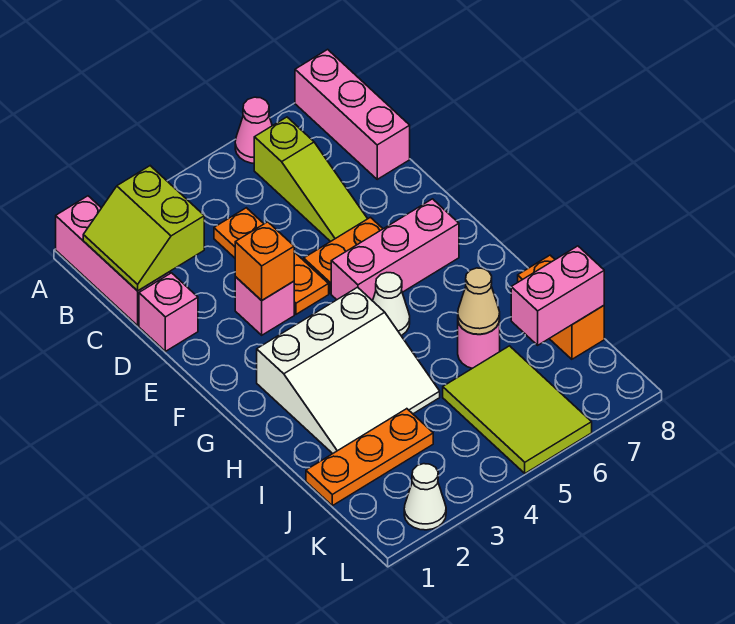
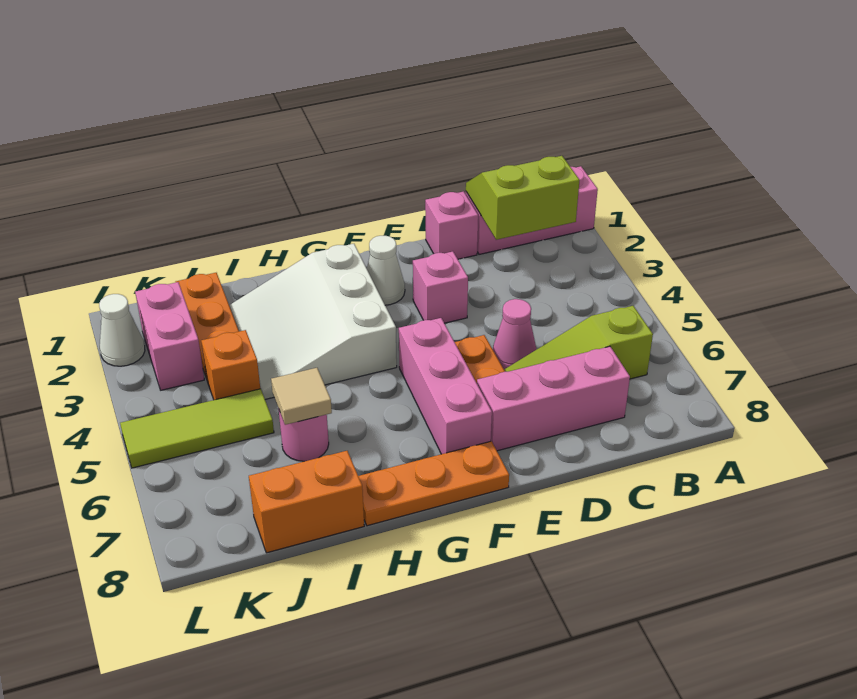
pink 1x1 cone [235,97,272,163] -> pink 1x1 cone moved to [493,299,537,369]
pink 1x3 brick [295,49,410,179] -> pink 1x3 brick moved to [477,346,630,451]
orange 1x3 plate [214,208,329,314] -> orange 1x3 plate moved to [358,441,509,526]
orange 1x1 brick [235,222,294,300] -> orange 1x1 brick moved to [201,330,260,400]
white 1x1 cone [373,273,410,336] -> white 1x1 cone moved to [367,236,405,305]
tan 1x1 cone [458,268,500,334] -> tan 1x1 tile [271,368,332,425]
lime 2x3 tile [443,346,592,473] -> lime 1x3 tile [120,389,274,468]
pink 1x2 brick [511,246,604,345] -> pink 1x2 brick moved to [135,282,204,390]

